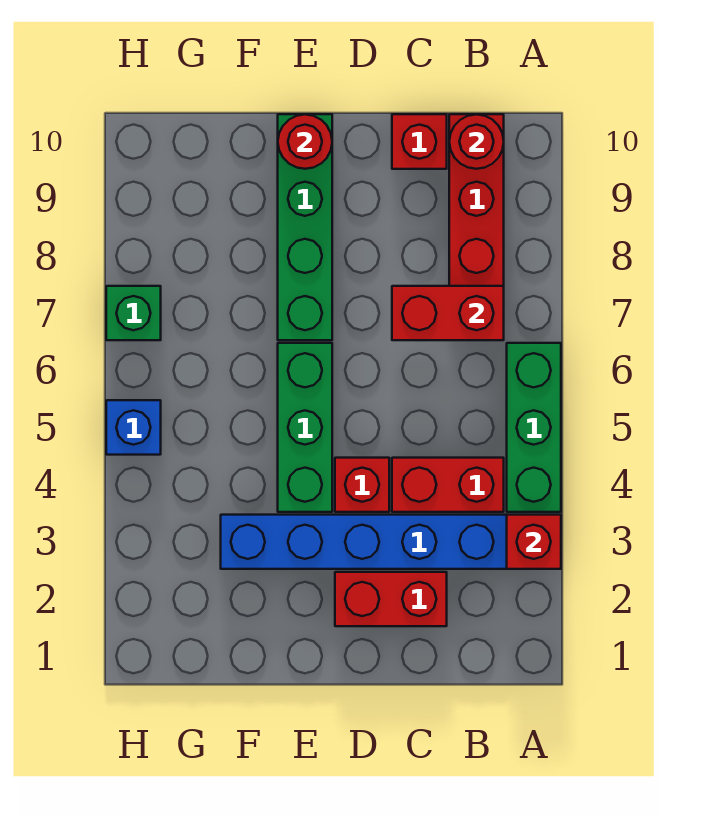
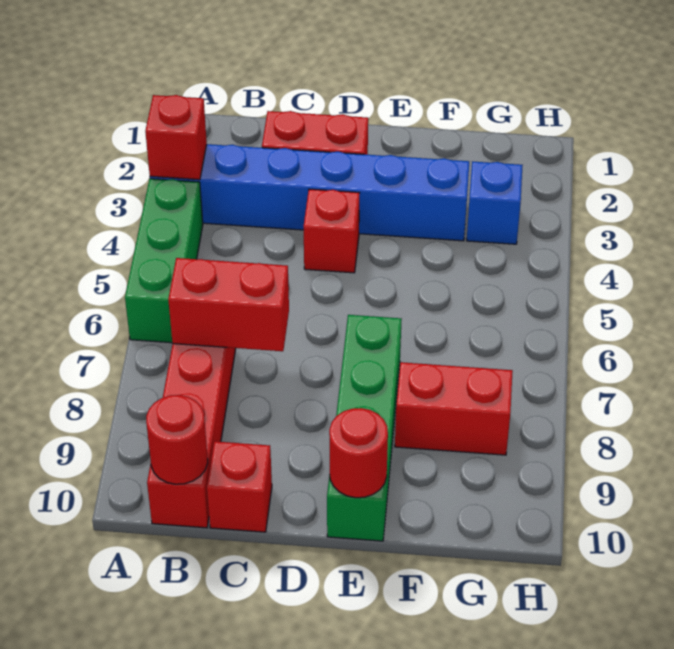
red 1x2 brick [392,458,504,512] -> red 1x2 brick moved to [395,362,513,455]
green 1x3 brick [278,343,332,512] -> none
blue 1x1 brick [106,400,161,455] -> blue 1x1 brick moved to [467,161,523,244]
green 1x1 brick [106,286,161,340] -> none

